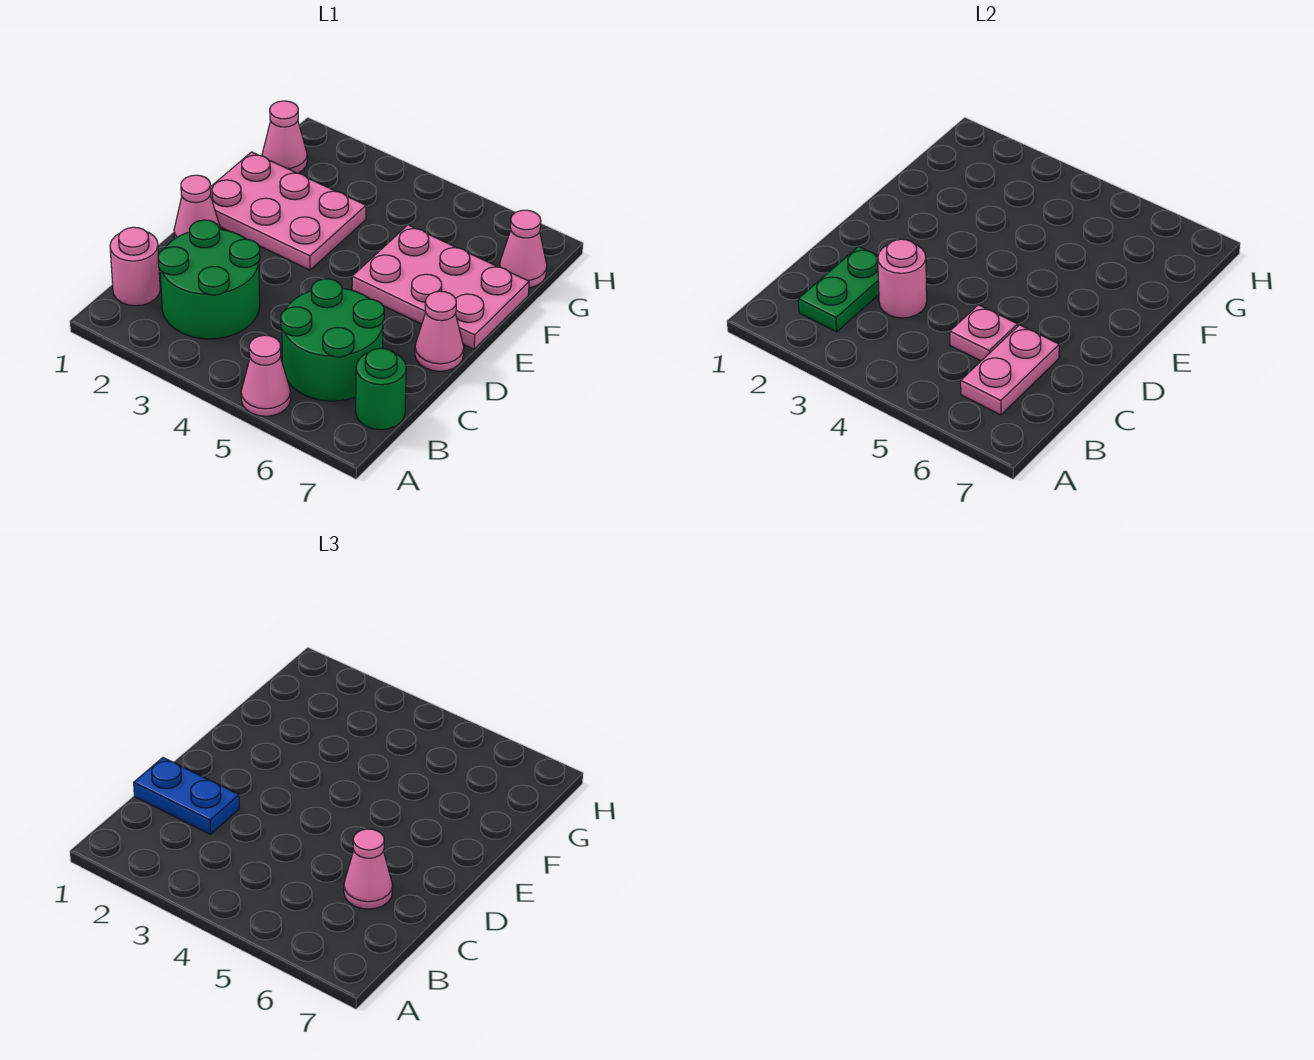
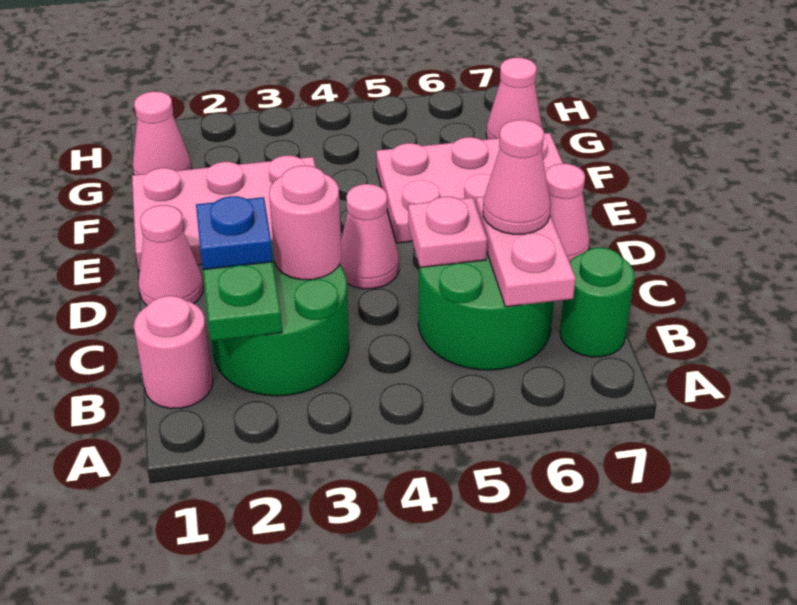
pink 1x1 cone [241,335,291,416] -> pink 1x1 cone moved to [340,184,399,289]
blue 1x2 plate [134,758,239,834] -> blue 1x1 plate [196,196,273,270]

